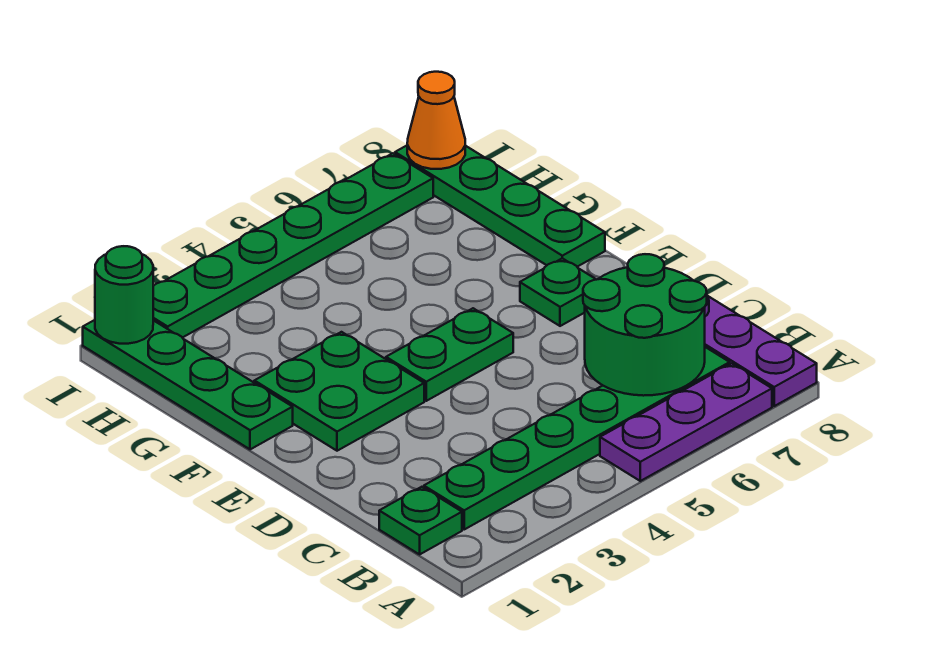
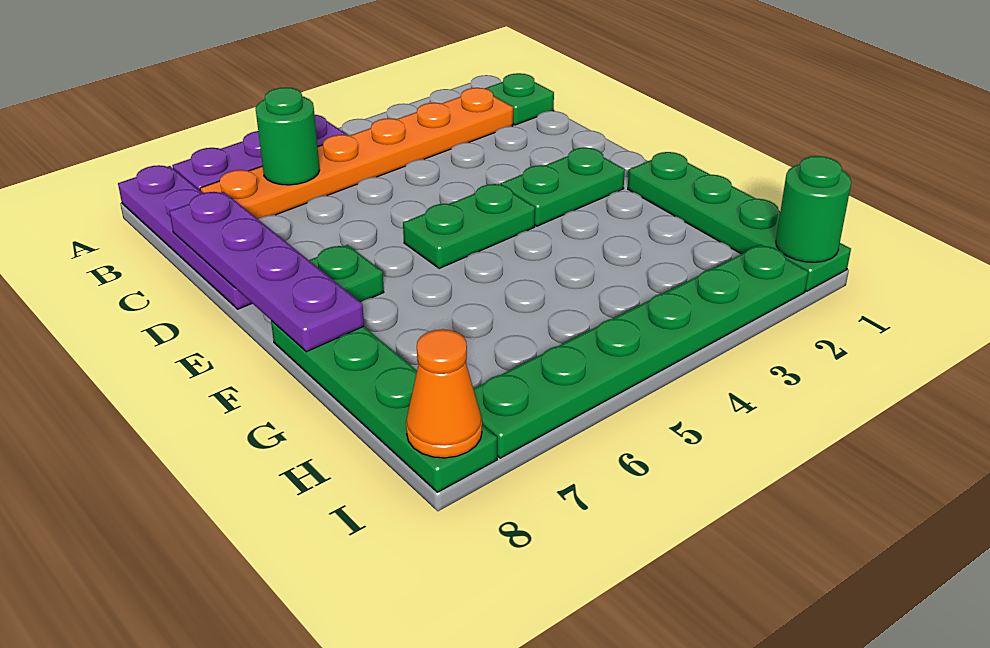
green 1x6 plate [424,347,730,529] -> orange 1x6 plate [200,88,513,219]
green 2x2 round brick [583,254,707,396] -> green 1x1 round brick [255,87,320,185]
none -> purple 1x4 plate [169,192,364,352]
green 2x2 plate [254,332,424,451] -> green 1x2 plate [501,148,625,226]

